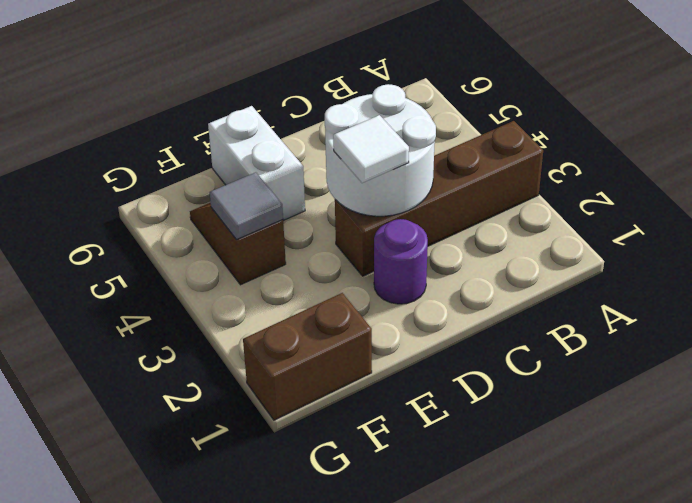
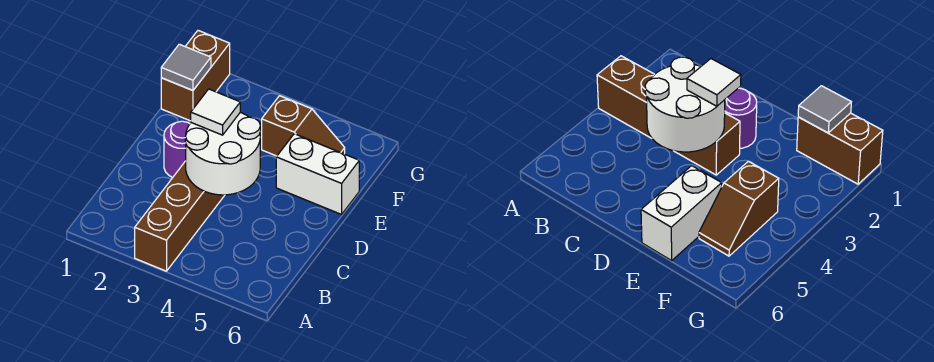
grey 1x1 tile [210,172,283,240] -> grey 1x1 tile moved to [161,44,211,90]

